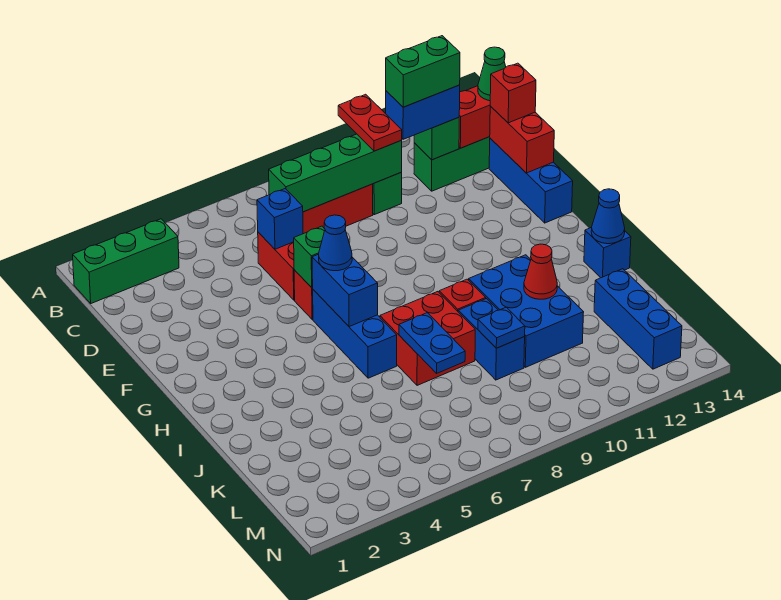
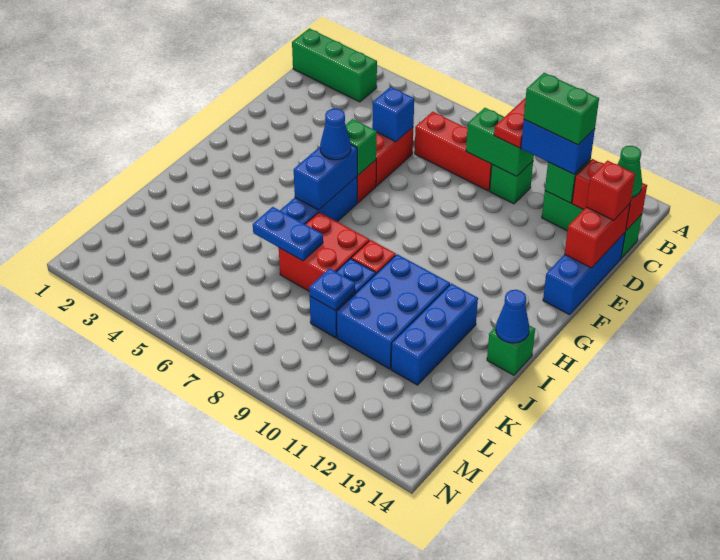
green 1x4 brick [269,134,402,212] -> green 1x2 brick [466,108,534,176]
blue 1x1 brick [584,227,631,278] -> green 1x1 brick [487,326,535,375]
blue 1x2 plate [399,313,465,373] -> blue 1x2 plate turned to [253,207,323,261]
red 1x1 cone [524,244,557,299] -> none
blue 1x3 brick [594,269,682,369] -> blue 1x3 brick moved to [391,284,478,385]

